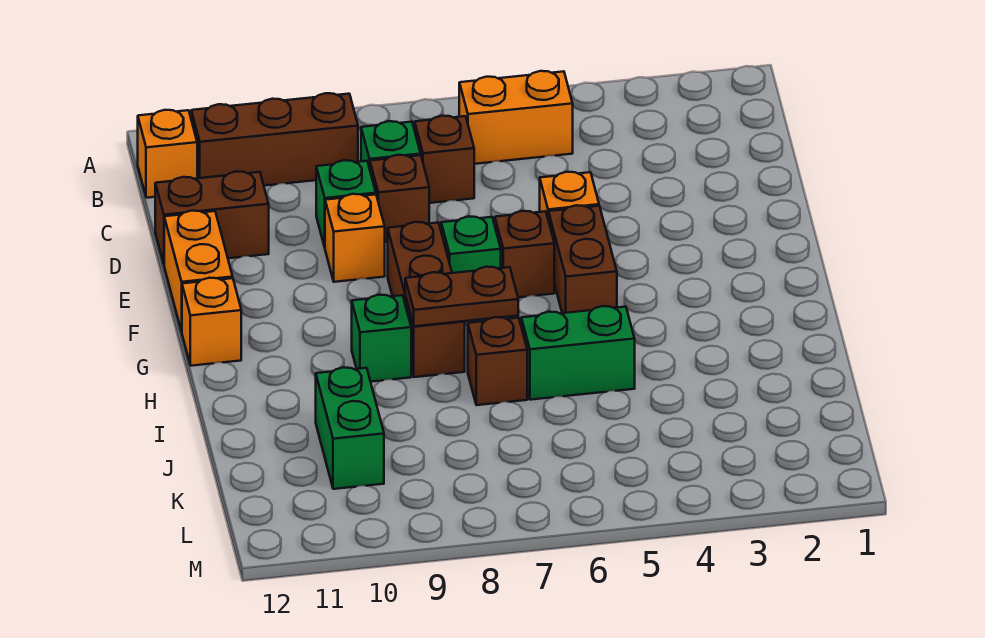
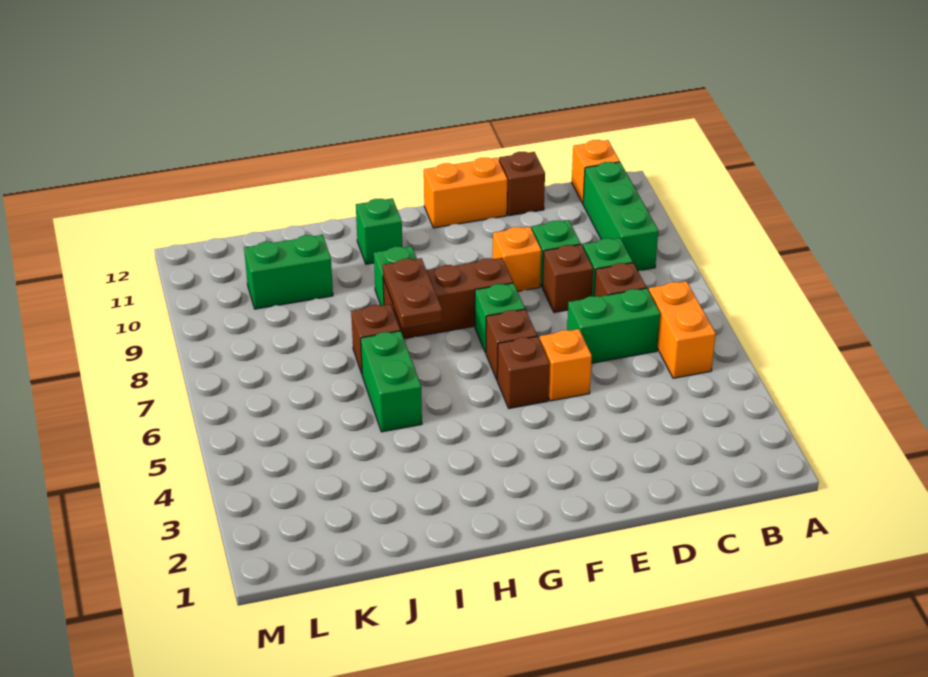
brown 1x3 brick [191,93,358,186] -> green 1x3 brick [583,162,658,271]
none -> green 1x2 brick [567,288,660,363]
brown 1x2 brick [155,171,269,264] -> brown 1x1 brick [499,152,545,216]
brown 1x2 brick [549,205,617,313] -> brown 1x1 brick [497,336,550,408]
orange 1x1 brick [182,278,241,366] -> none
none -> green 1x1 brick [356,198,402,264]

